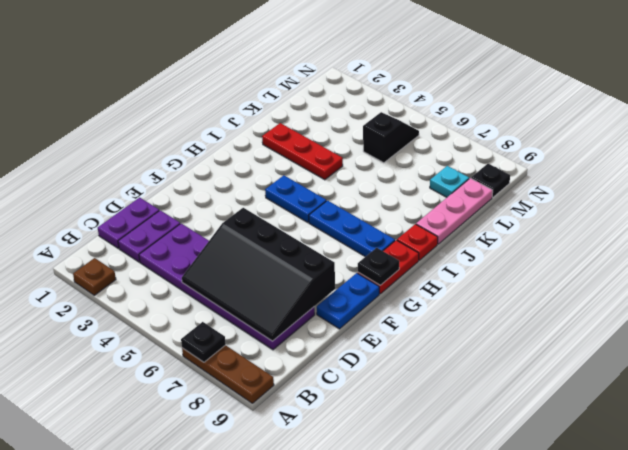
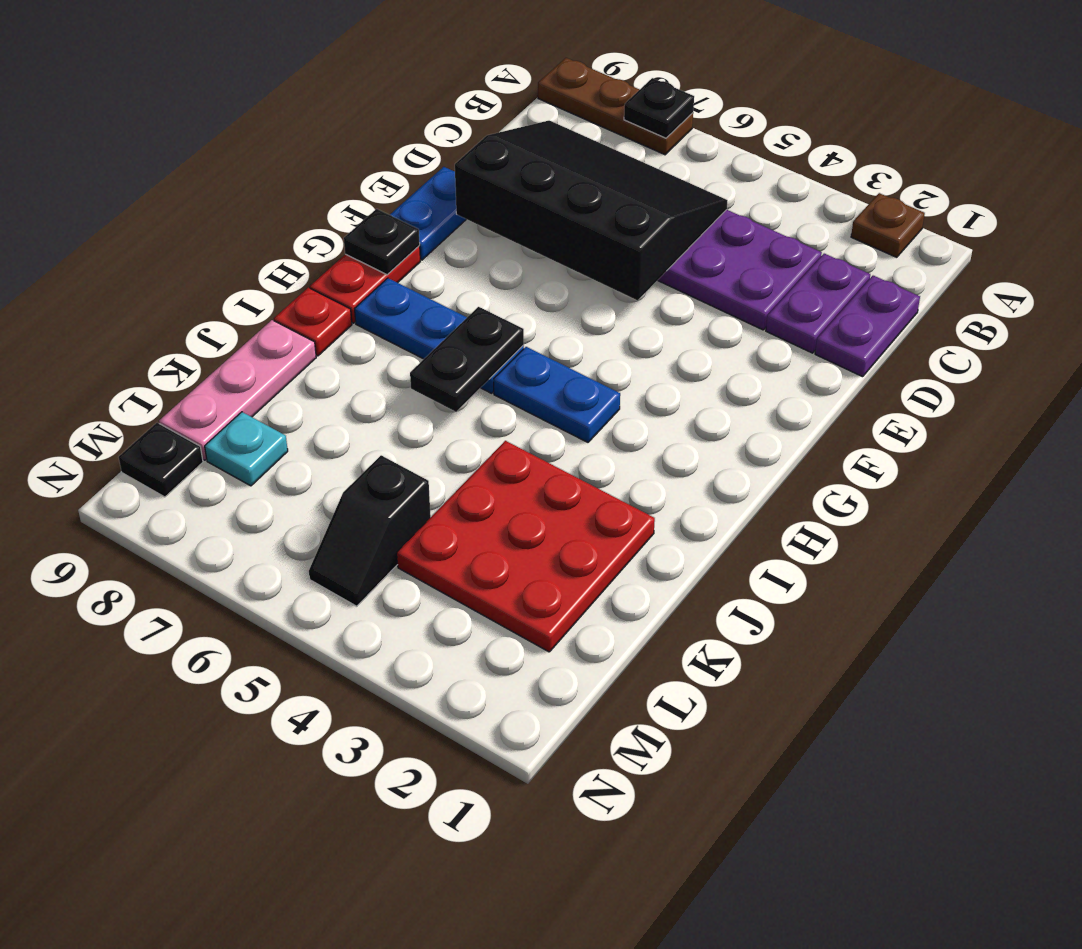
none -> black 1x2 plate [410,307,524,412]
red 1x3 plate [262,123,343,180] -> red 3x3 plate [397,441,655,652]

